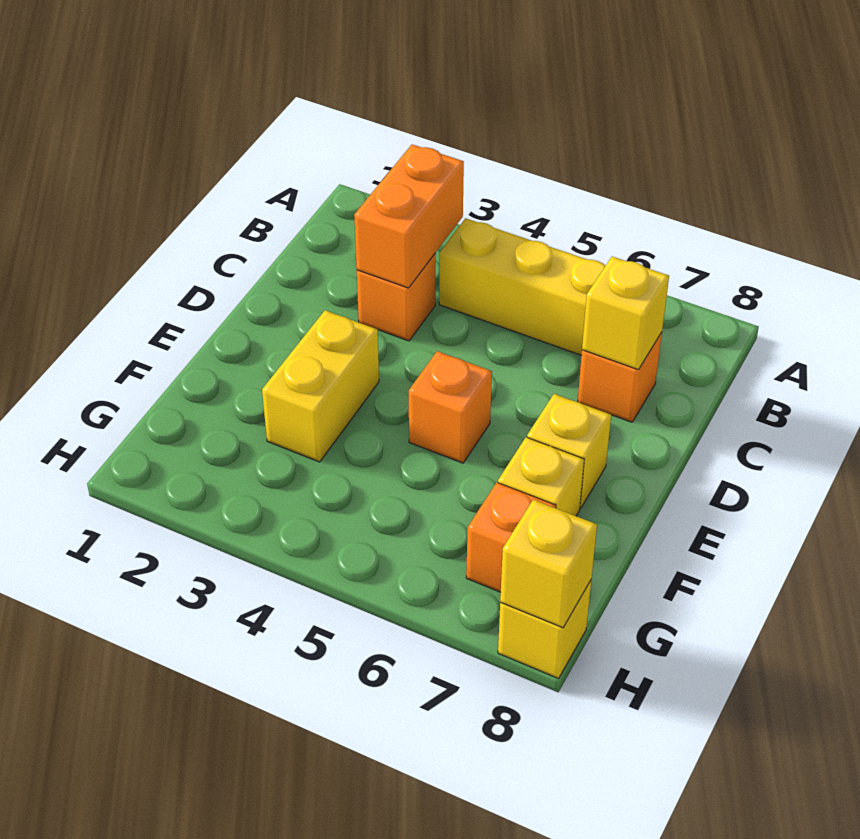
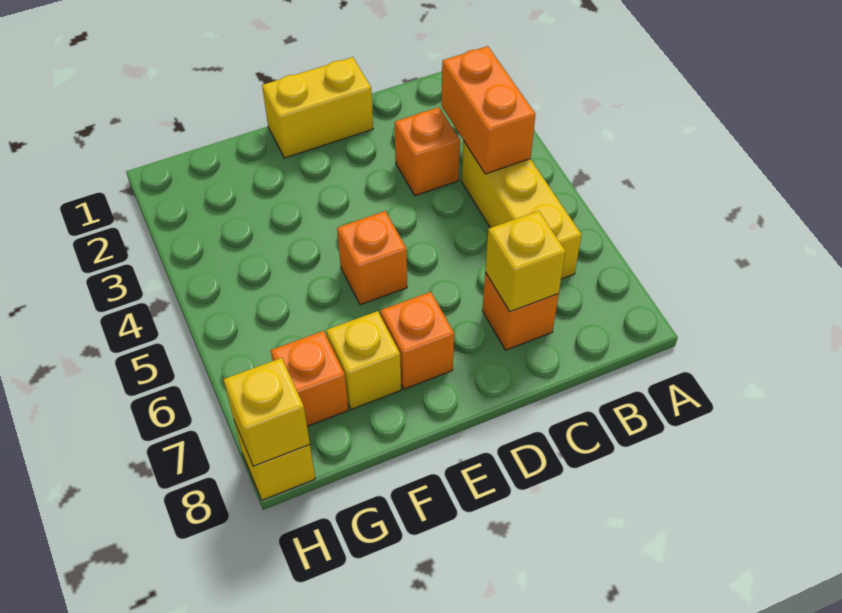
orange 1x2 brick [354,144,464,288] -> orange 1x2 brick turned to [441,46,536,174]
yellow 1x2 brick [262,310,379,462] -> yellow 1x2 brick moved to [262,57,373,158]
yellow 1x1 brick [527,394,611,508] -> orange 1x1 brick [381,292,454,389]

